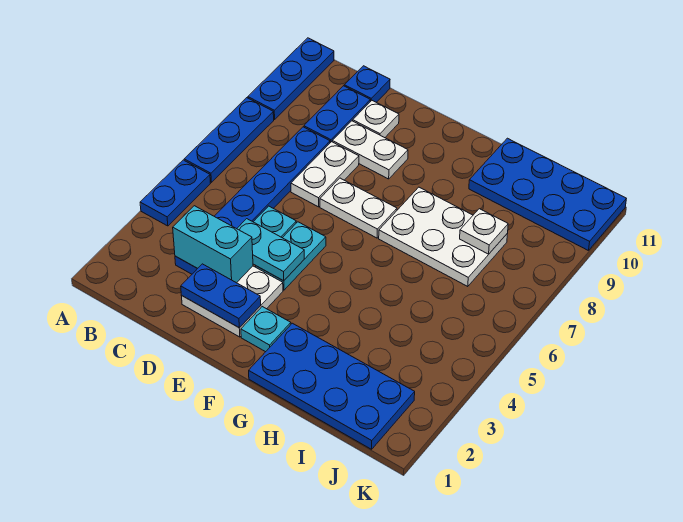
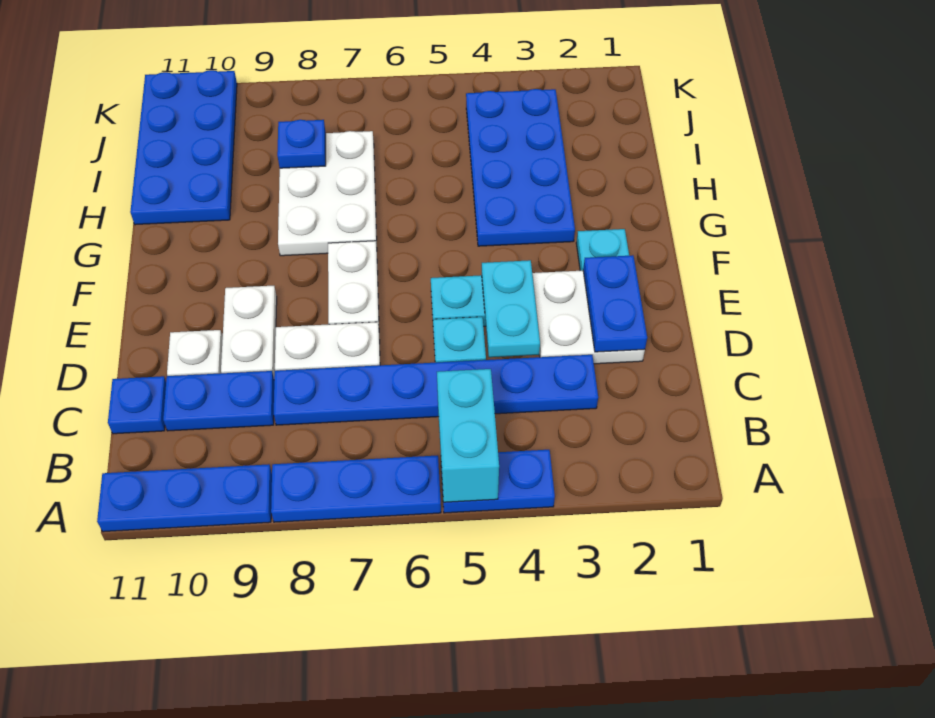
cyan 1x2 brick [173,206,253,283] -> cyan 1x2 brick moved to [437,369,499,502]
blue 2x4 plate [249,323,415,449] -> blue 2x4 plate moved to [466,89,575,246]
white 1x1 plate [460,209,508,254] -> blue 1x1 plate [277,120,326,168]

